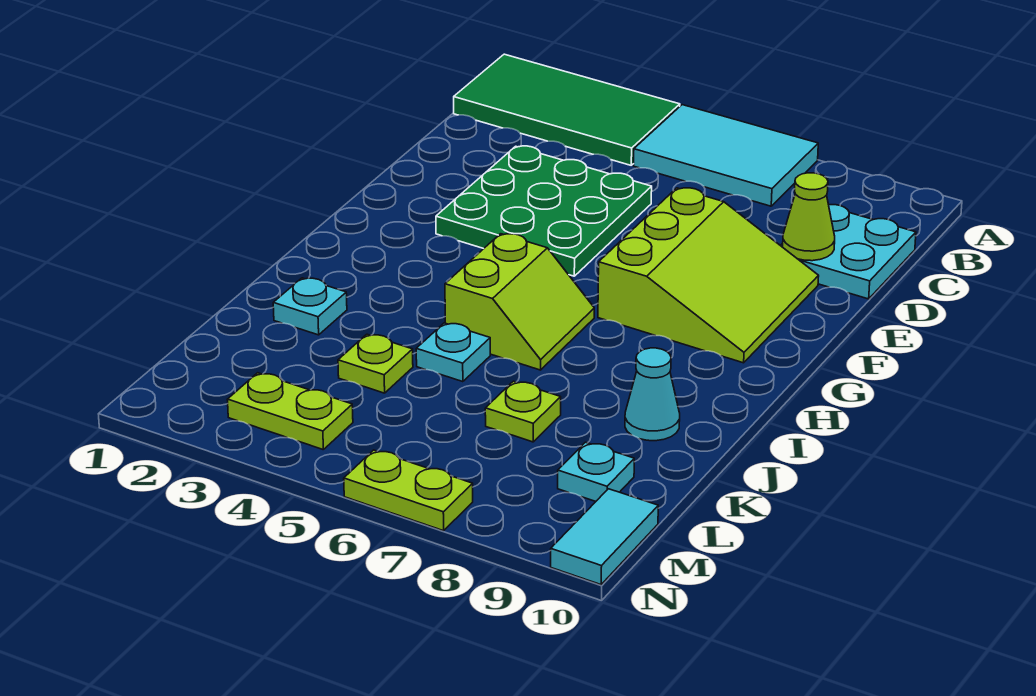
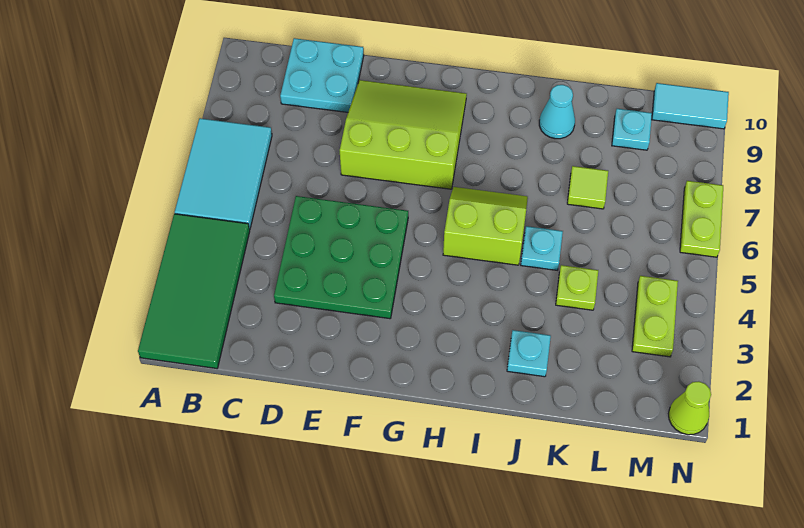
lime 1x1 cone [783,173,835,261] -> lime 1x1 cone moved to [668,381,711,435]
lime 1x1 plate [485,381,561,442] -> lime 1x1 tile [567,166,608,209]

